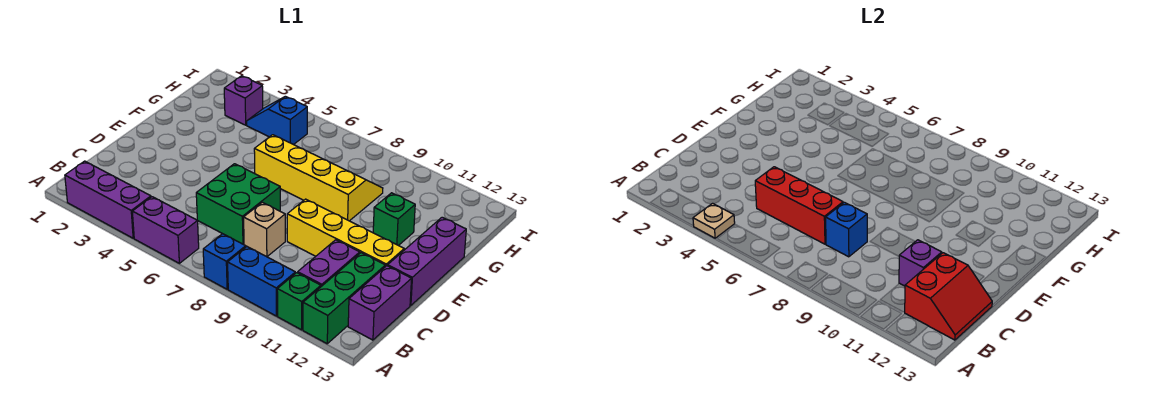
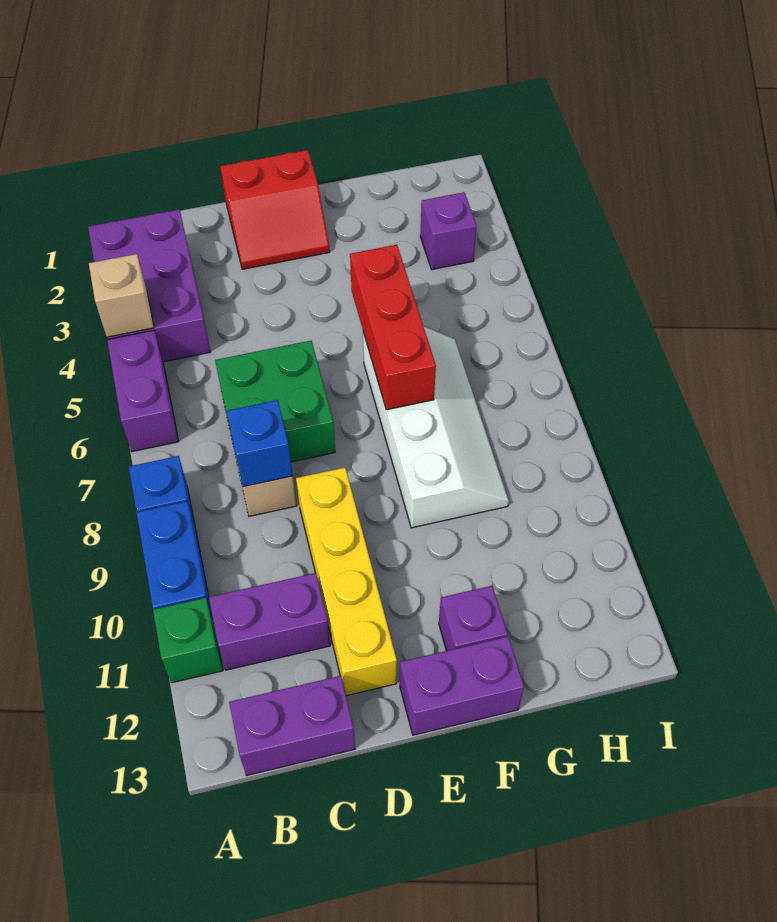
purple 1x3 brick [65,161,151,238] -> purple 2x3 brick [88,209,210,362]
tan 1x1 plate [693,203,735,238] -> tan 1x1 brick [89,254,154,337]
green 1x3 brick [303,253,385,344] -> none
red 2x2 slope [905,253,992,340] -> red 2x2 slope moved to [220,150,330,269]
red 1x3 brick [755,167,843,244] -> red 1x3 brick moved to [350,245,436,410]
purple 1x1 brick [899,240,942,286] -> purple 1x1 brick moved to [439,586,508,651]
purple 1x3 brick [388,217,466,305] -> purple 1x2 brick [400,637,524,735]
yellow 2x4 slope [254,135,383,221] -> white 2x4 slope [363,326,509,528]
green 1x1 brick [373,193,415,246] -> none
blue 1x2 slope [247,96,307,145] -> none

